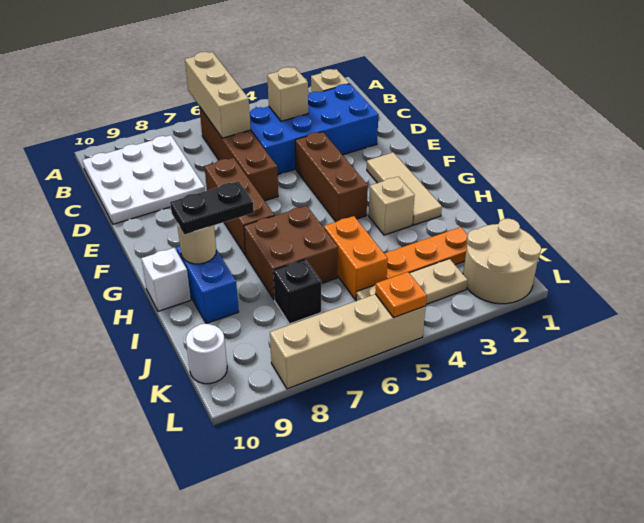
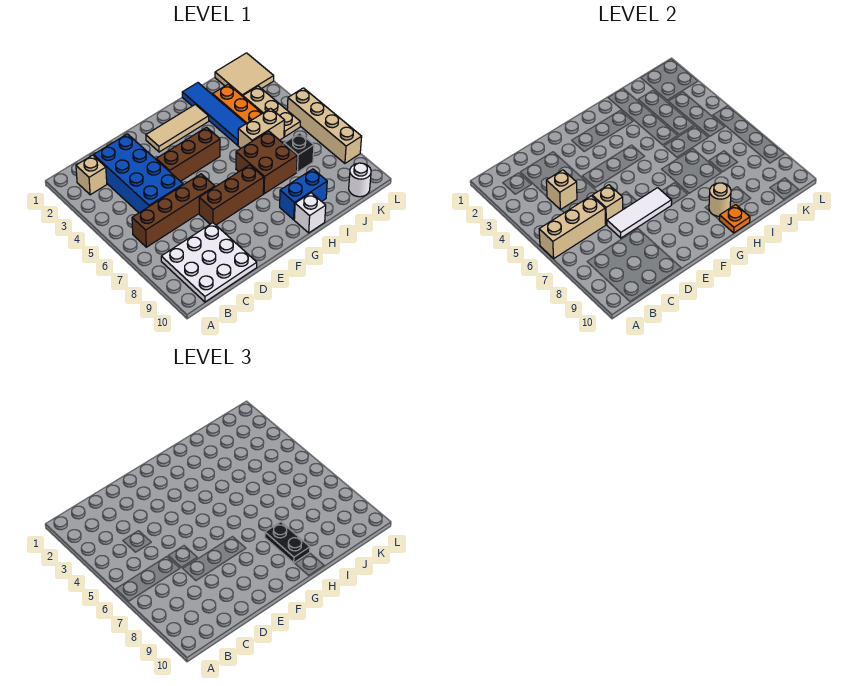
none -> white 1x3 tile [607,188,672,238]
tan 1x1 brick [369,177,415,235] -> tan 1x1 brick moved to [592,185,623,225]
none -> blue 1x4 tile [182,83,246,145]
orange 1x2 brick [324,216,388,300] -> tan 1x2 brick [238,108,285,148]
tan 2x2 round brick [463,218,541,304] -> tan 2x2 tile [215,53,274,96]
orange 1x1 plate [375,272,427,318] -> orange 1x1 plate moved to [719,205,750,233]

